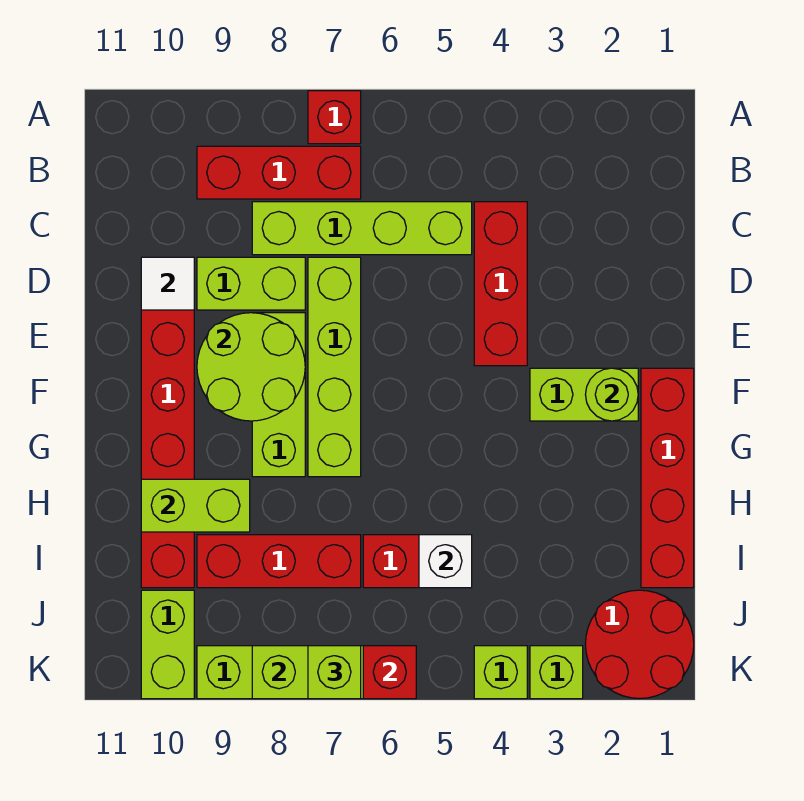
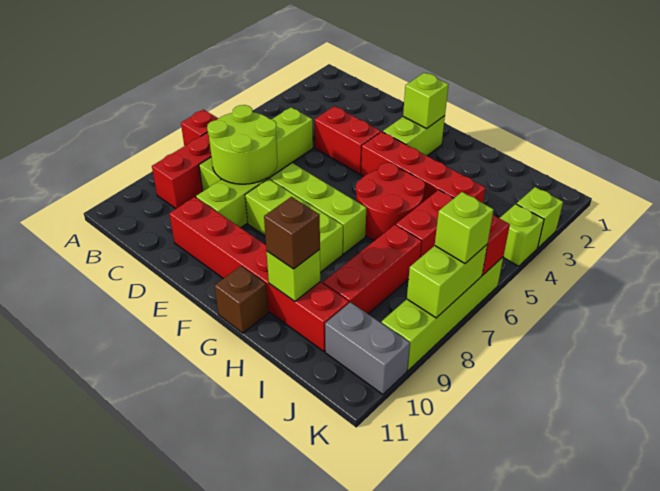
red 1x3 brick [474,202,527,366] -> red 1x2 brick [315,106,381,174]
lime 1x4 brick [308,257,361,477] -> lime 1x3 brick [270,163,366,254]
white 1x1 tile [141,257,194,310] -> none
lime 2x2 round brick [197,313,305,421] -> lime 2x2 round brick moved to [207,105,278,184]
red 1x4 brick [641,368,694,588] -> red 1x4 brick moved to [361,132,485,203]
lime 1x1 round brick [585,368,638,421] -> lime 1x1 brick [403,73,448,128]
none -> brown 1x1 brick [215,266,268,333]
lime 1x2 brick [141,479,250,532] -> lime 1x1 brick [267,249,320,301]
none -> brown 1x1 brick [264,197,320,269]
white 1x1 brick [419,535,472,588] -> none
red 2x2 round brick [585,590,694,699] -> red 2x2 round brick moved to [356,163,425,240]
lime 1x2 brick [141,590,194,699] -> grey 1x2 brick [325,302,410,394]

